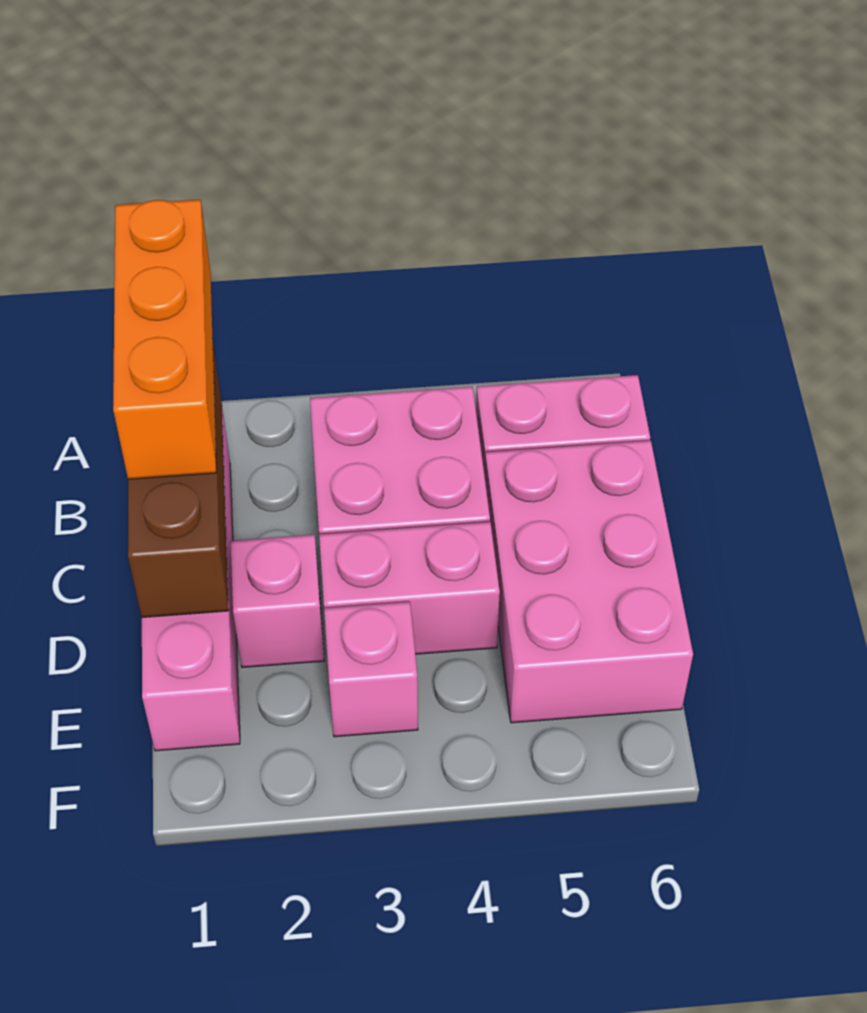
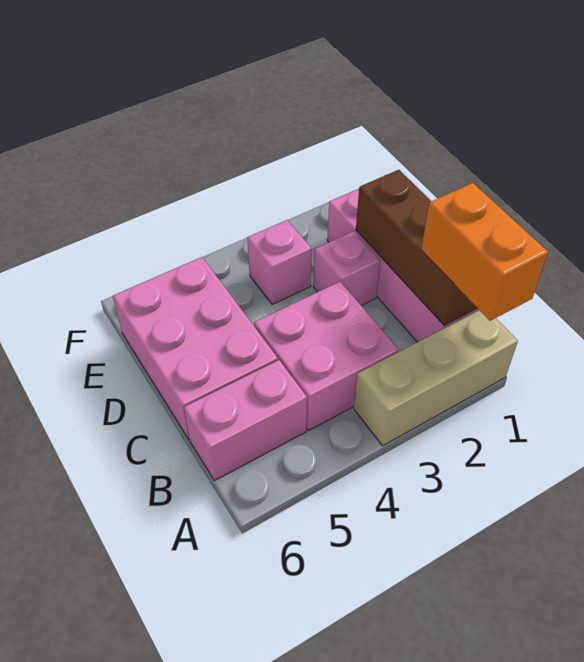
none -> tan 1x3 brick [354,310,518,446]
orange 1x3 brick [113,200,216,479] -> orange 1x2 brick [421,183,548,321]
pink 1x2 brick [319,522,500,654] -> none

